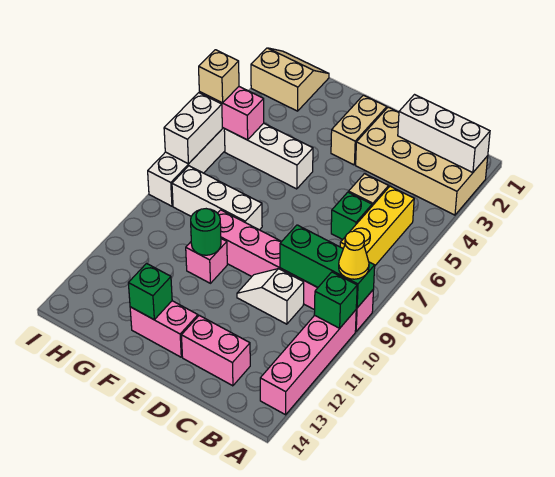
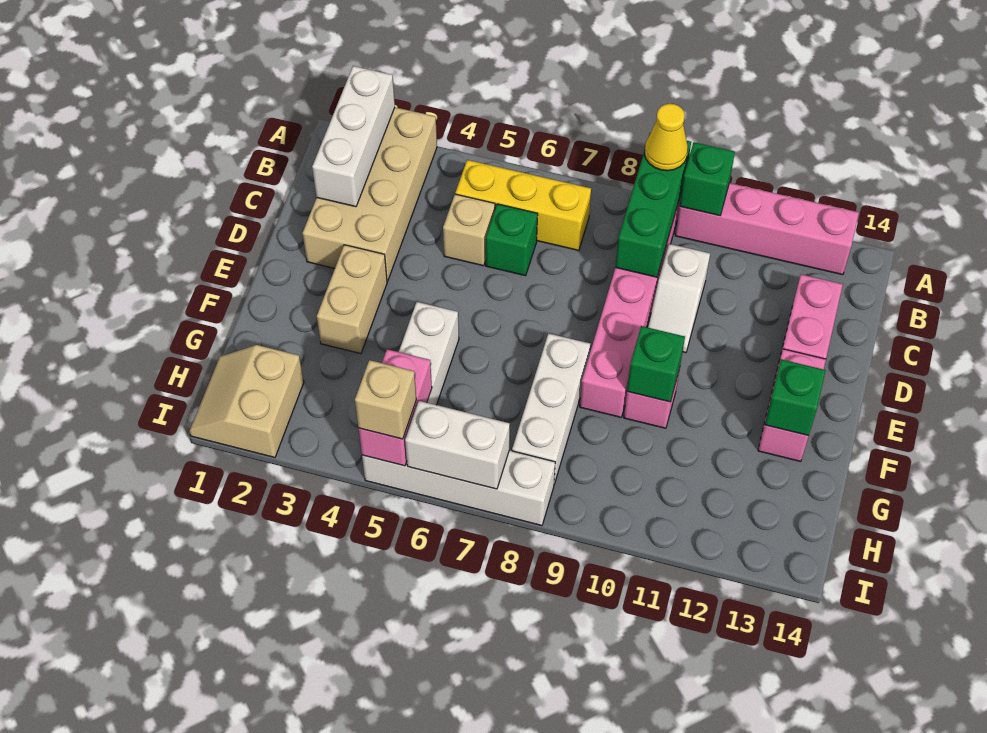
tan 1x2 brick [331,95,387,165] -> tan 1x2 brick turned to [317,245,387,354]
green 1x1 round brick [191,209,221,255] -> green 1x1 brick [627,326,685,402]

